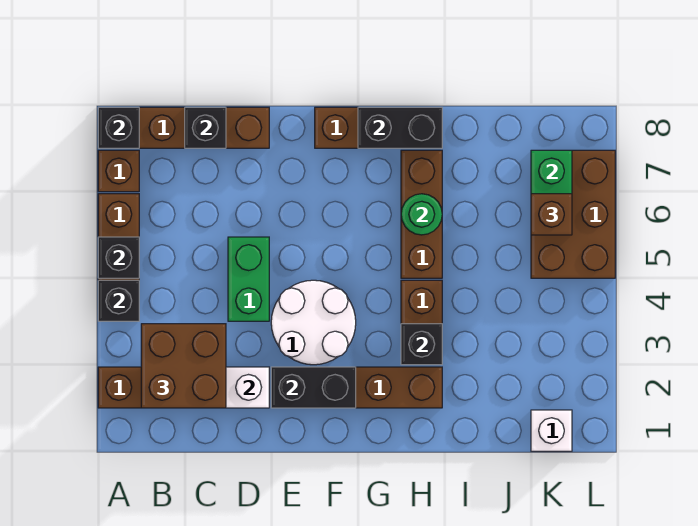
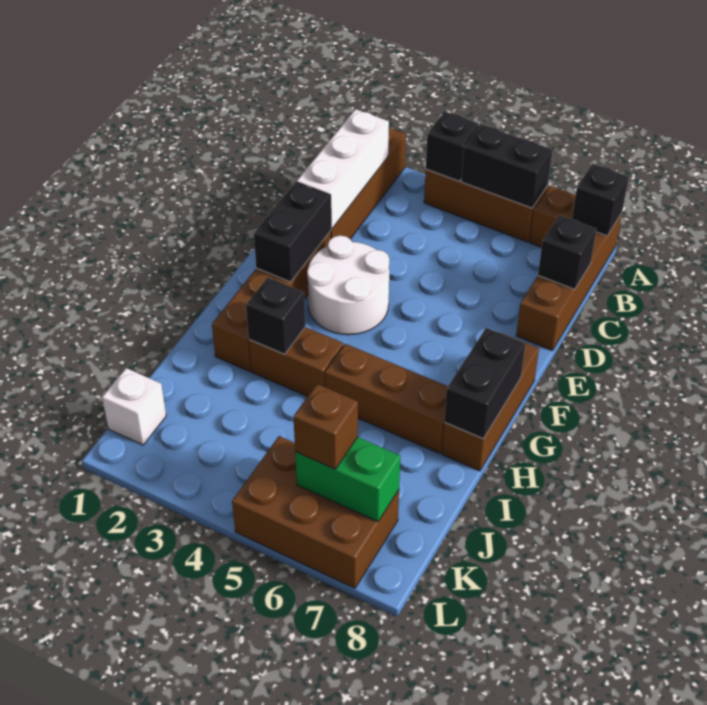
black 1x1 brick [98,237,139,278] -> black 1x2 brick [461,124,553,208]
brown 2x2 brick [141,324,226,408] -> none
green 1x2 brick [228,237,269,321] -> none
green 1x1 round brick [401,194,442,235] -> none

